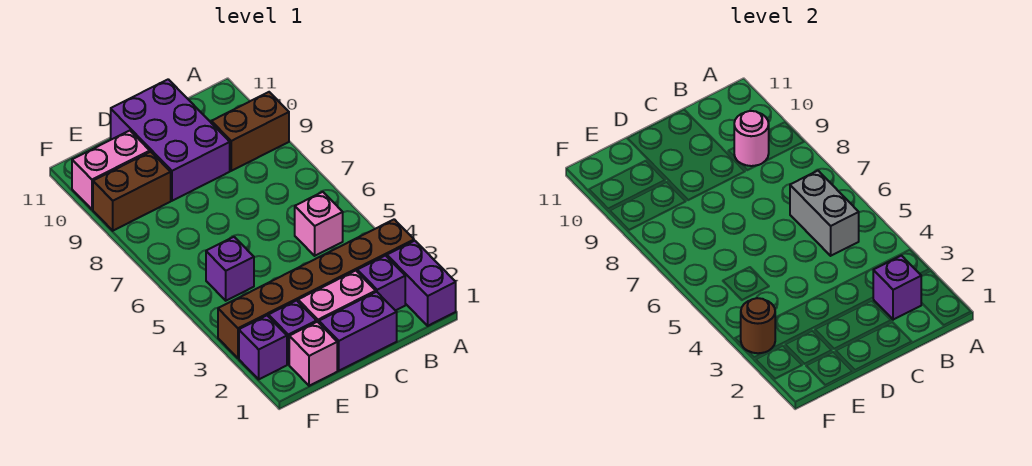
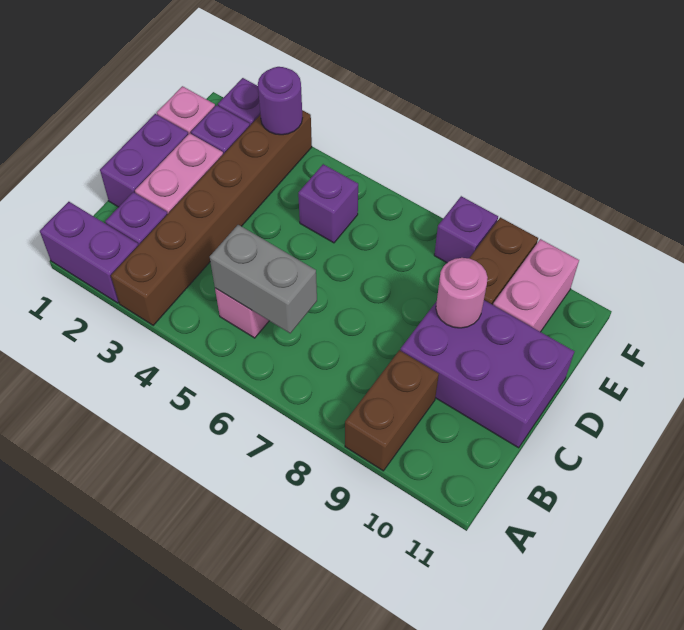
purple 1x1 brick [873,256,921,320] -> purple 1x1 brick moved to [434,196,498,263]
pink 1x1 round brick [734,111,769,166] -> pink 1x1 round brick moved to [436,258,488,328]
brown 1x1 round brick [741,298,775,353] -> purple 1x1 round brick [258,67,302,135]

